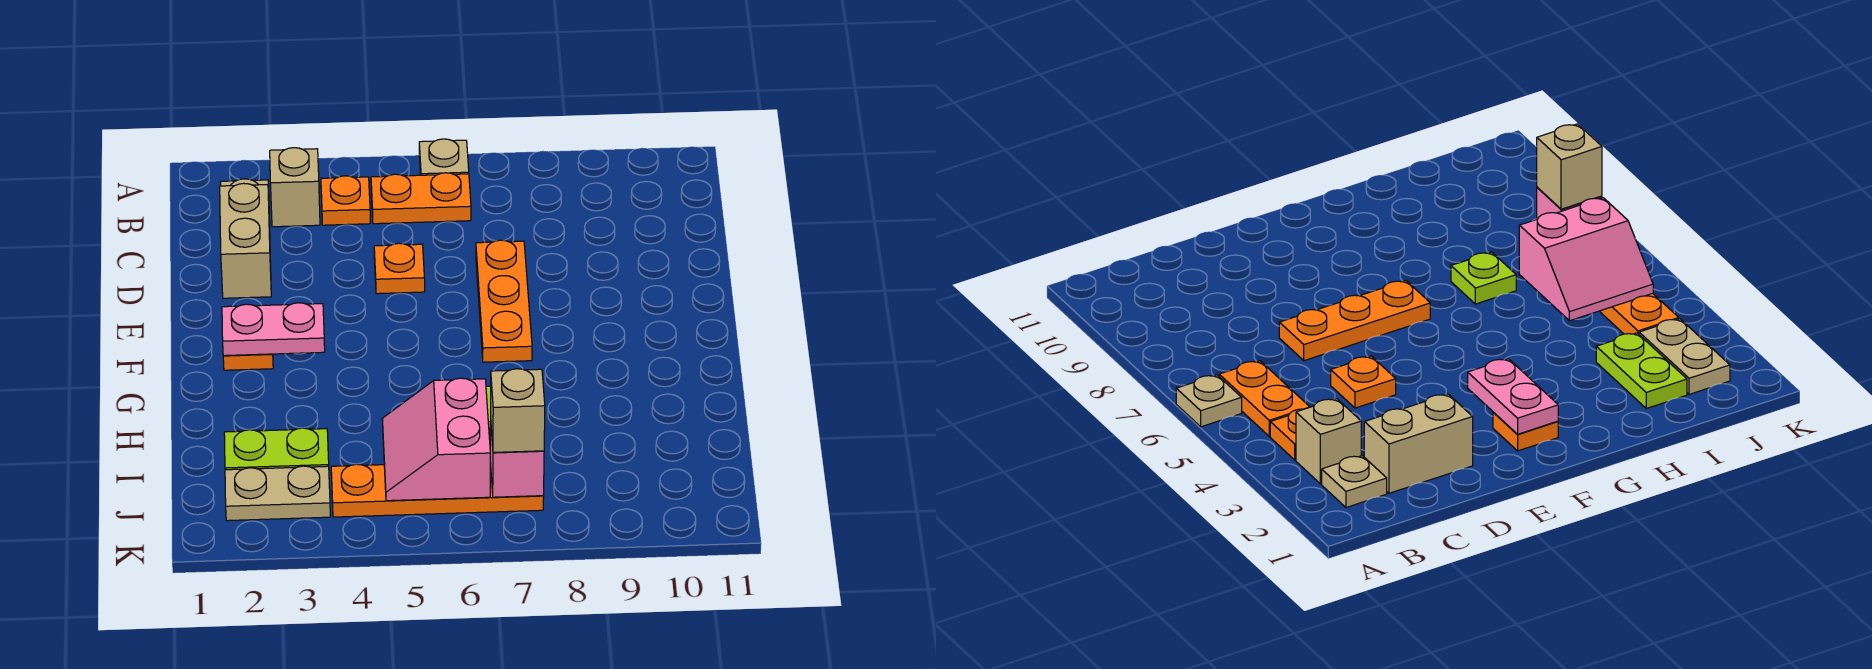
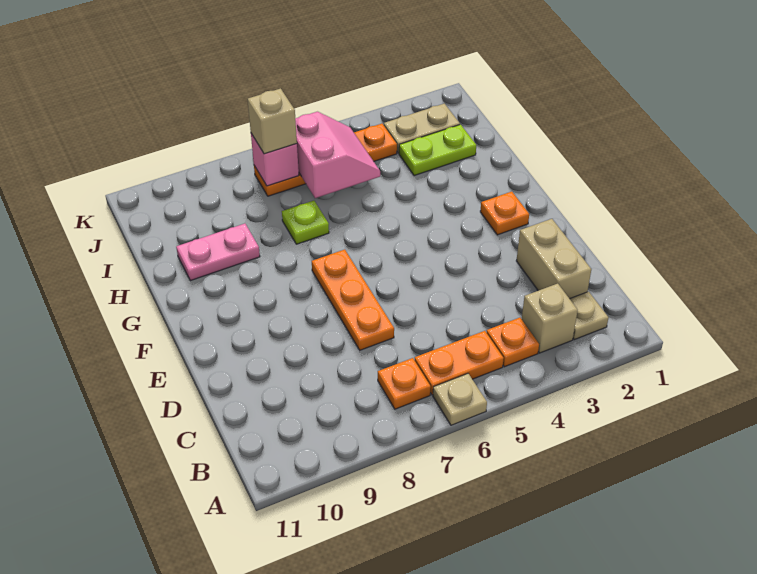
orange 1x1 plate [374,243,425,294] -> orange 1x1 plate moved to [378,358,431,409]
pink 1x2 plate [222,303,325,356] -> pink 1x2 plate moved to [176,224,260,281]

